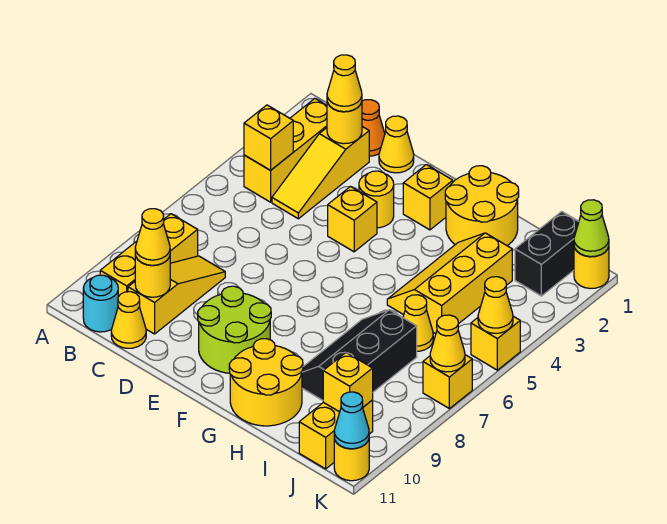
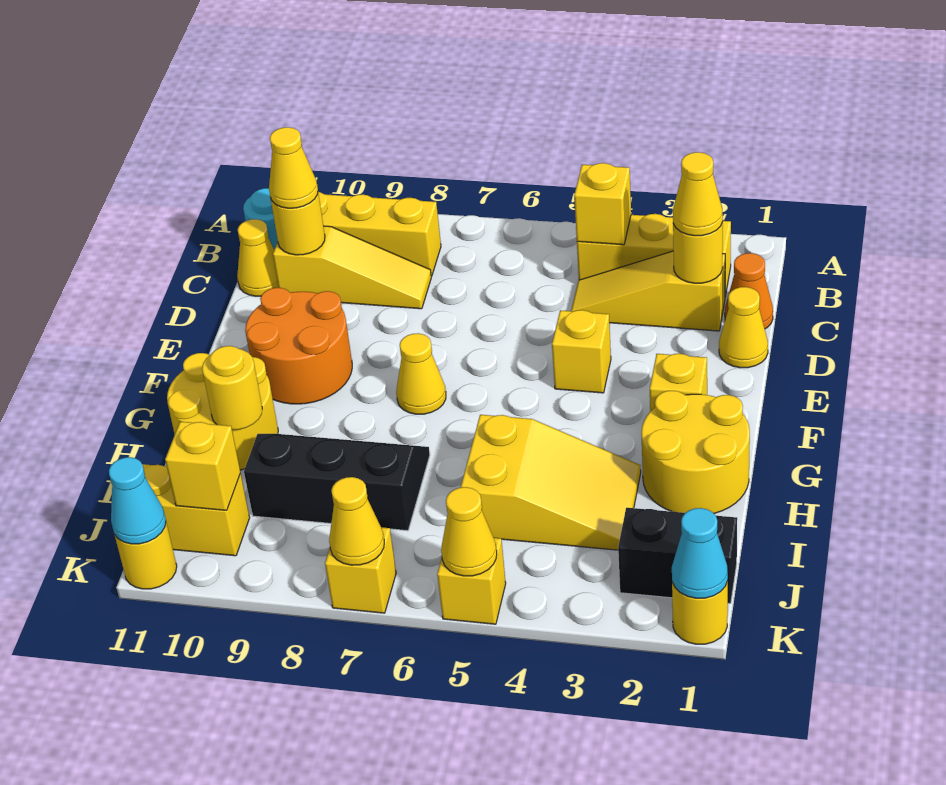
yellow 1x1 round brick [359,171,394,228] -> yellow 1x1 round brick moved to [202,346,262,430]
lime 2x2 round brick [198,286,271,373] -> orange 2x2 round brick [245,288,352,404]
yellow 2x3 slope [387,233,512,334] -> yellow 2x3 slope turned to [461,415,641,550]
yellow 1x1 cone [403,295,433,351] -> yellow 1x1 cone moved to [396,333,446,414]
lime 1x1 cone [574,200,609,257] -> cyan 1x1 cone [672,508,728,598]

